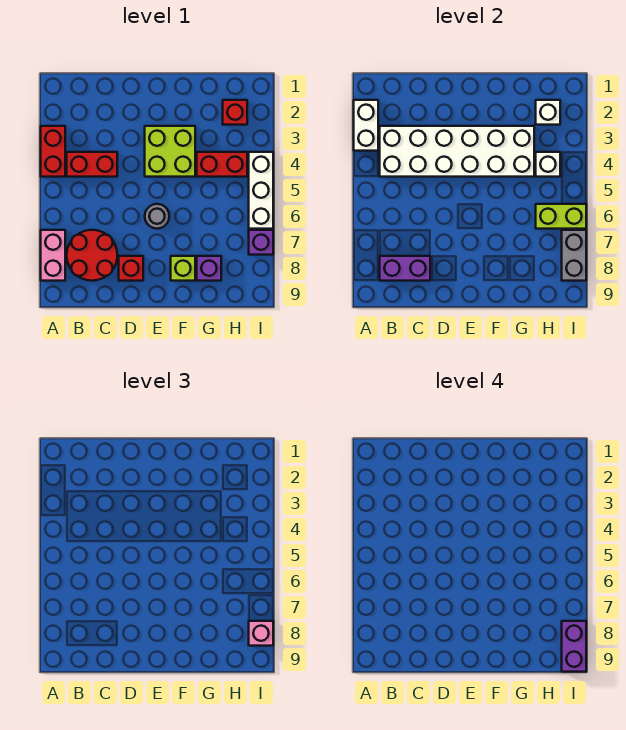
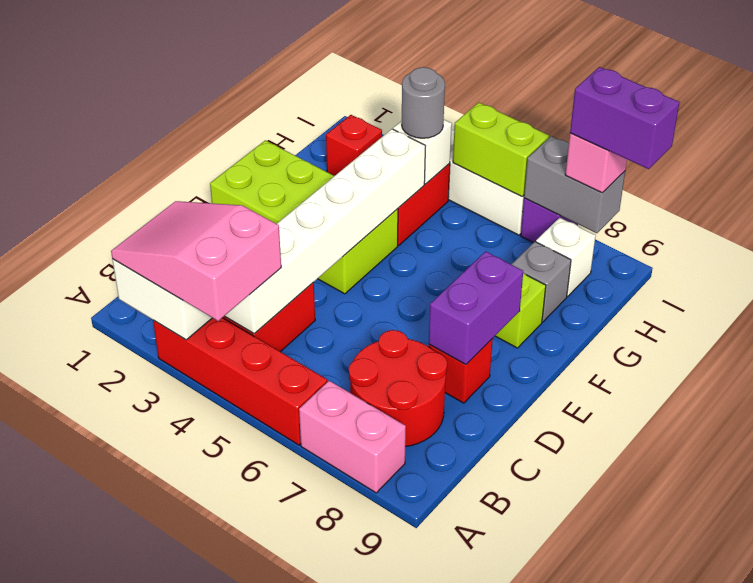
none -> pink 2x3 slope [111,201,281,321]
red 1x2 brick [41,126,65,177] -> red 1x4 brick [153,318,327,445]
white 2x6 brick [380,126,534,177] -> white 1x6 brick [224,129,425,334]
purple 1x2 brick [380,256,430,281] -> purple 1x2 brick moved to [429,251,523,365]
lime 2x2 brick [145,126,195,177] -> lime 2x4 brick [210,140,398,294]
grey 1x1 round brick [145,204,169,229] -> grey 1x1 round brick moved to [402,67,445,138]
purple 1x1 brick [197,256,221,281] -> grey 1x1 brick [511,242,571,322]
white 1x1 brick [536,100,560,125] -> white 1x1 brick moved to [536,218,596,296]
lime 1x2 brick [536,204,586,229] -> lime 1x2 brick turned to [453,103,549,197]

